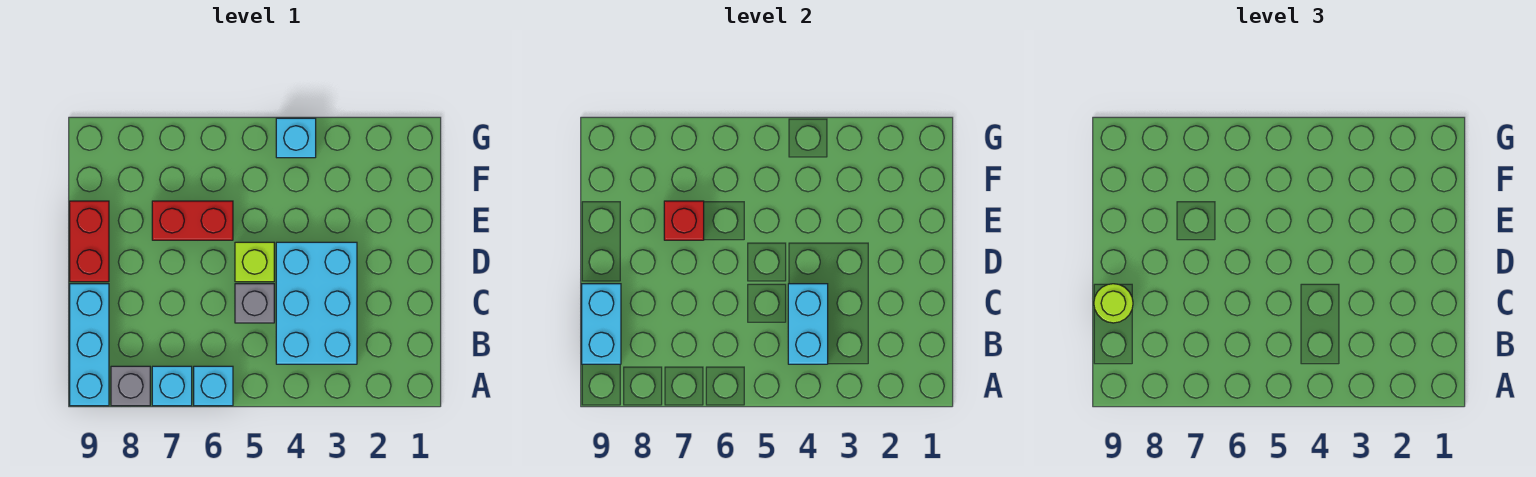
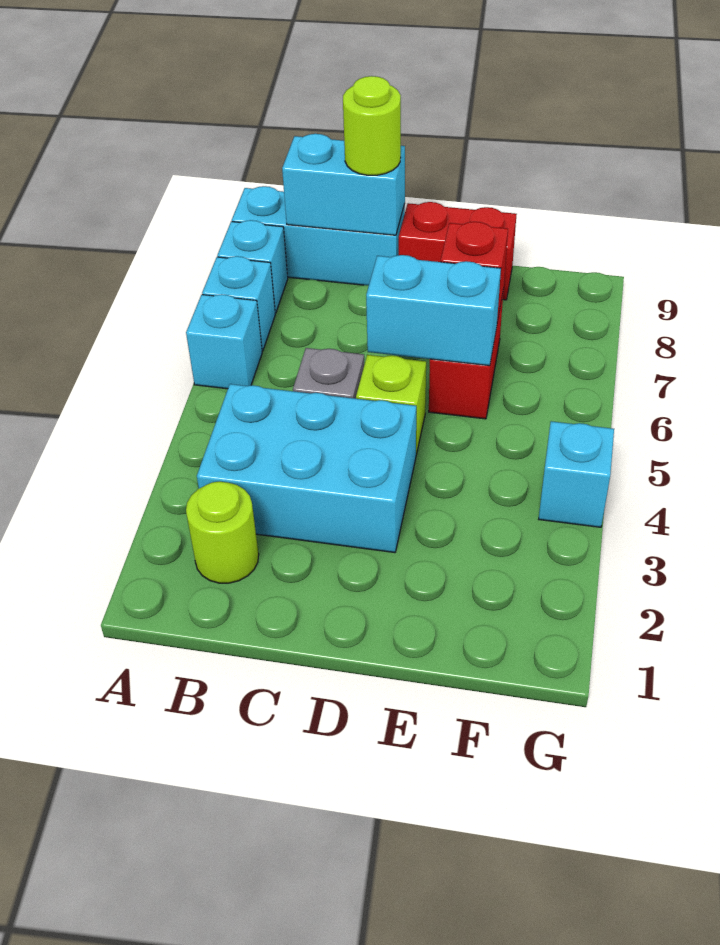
grey 1x1 brick [111,366,150,406] -> cyan 1x1 brick [217,220,288,313]
none -> lime 1x1 round brick [186,481,259,583]
cyan 1x2 brick [788,284,828,364] -> cyan 1x2 brick moved to [366,255,501,366]

